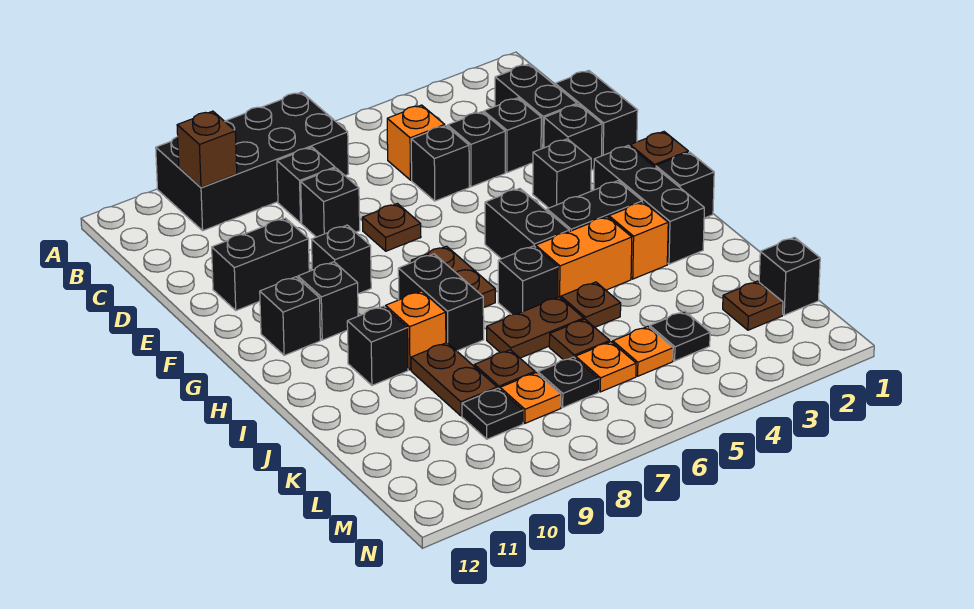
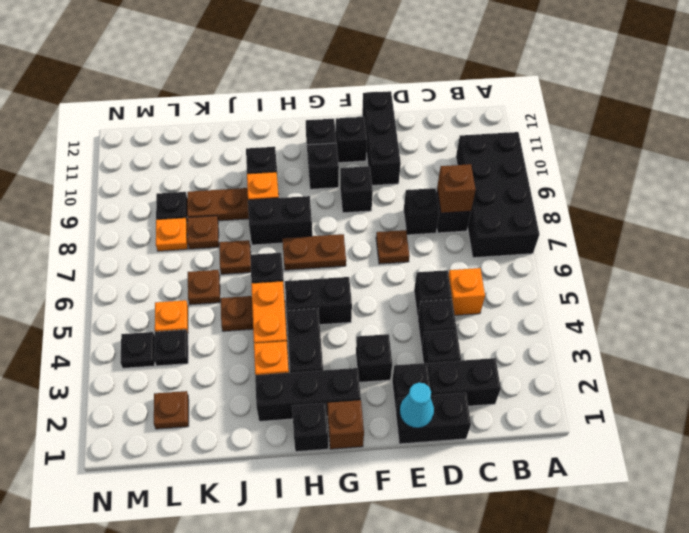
brown 1x1 brick [177,111,237,188] -> brown 1x1 brick moved to [437,164,476,213]
none -> cyan 1x1 cone [400,383,434,428]
black 1x2 brick [212,218,309,311] -> black 1x3 brick [362,91,401,185]
brown 1x2 plate [487,297,584,358] -> brown 1x1 plate [219,240,251,274]
black 1x1 brick [759,237,820,315] -> black 1x1 brick moved to [336,117,367,163]
orange 1x1 plate [576,342,636,392] -> none
black 1x1 plate [538,357,599,407] -> black 1x1 plate moved to [120,332,155,368]

